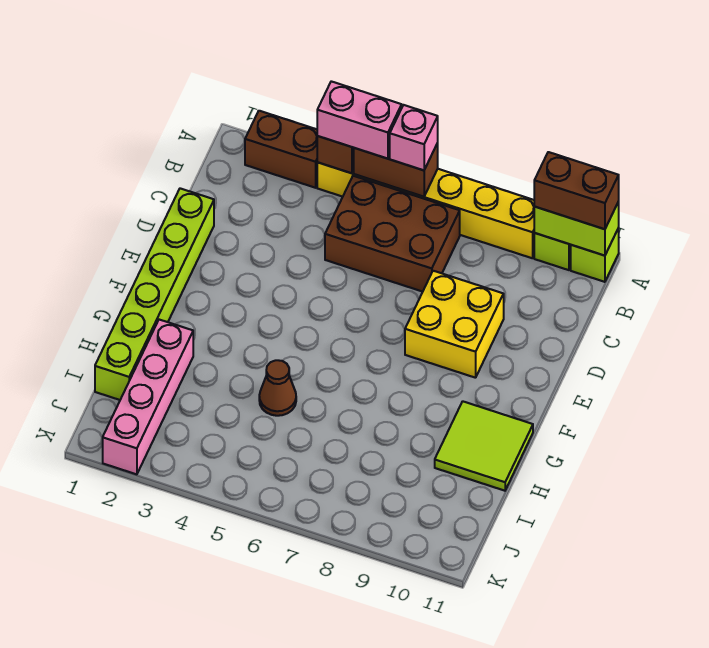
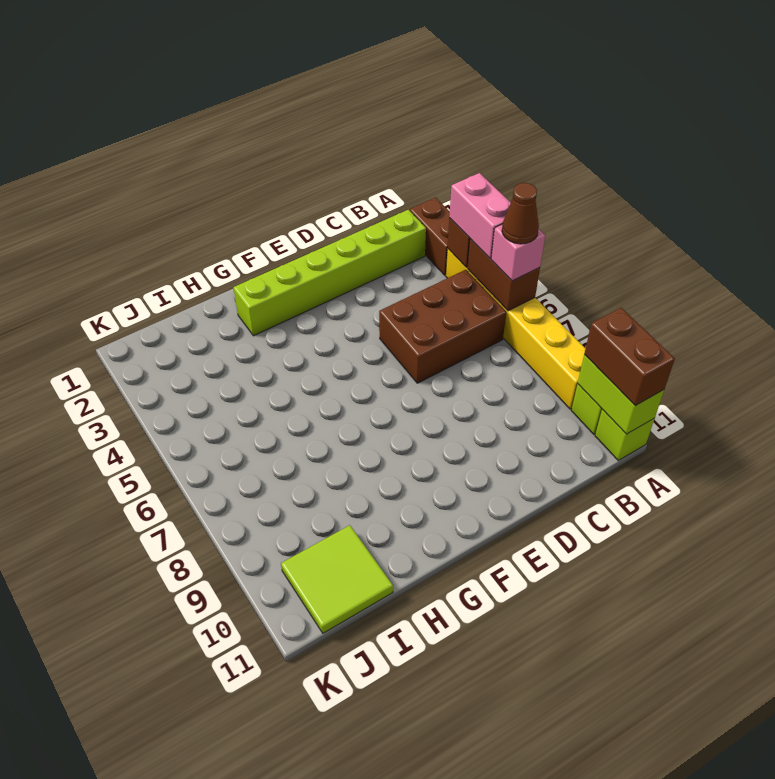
brown 2x3 brick [325,176,460,292] -> brown 2x3 brick turned to [379,270,507,383]
lime 1x6 brick [95,188,214,400] -> lime 1x6 brick moved to [233,210,426,336]
yellow 2x2 brick [405,271,504,378] -> none
lime 2x2 tile [435,401,533,491] -> lime 2x2 tile moved to [281,525,393,633]
pink 1x4 brick [103,320,193,474] -> none
brown 1x1 cone [259,360,296,416] -> brown 1x1 cone moved to [502,183,539,244]

